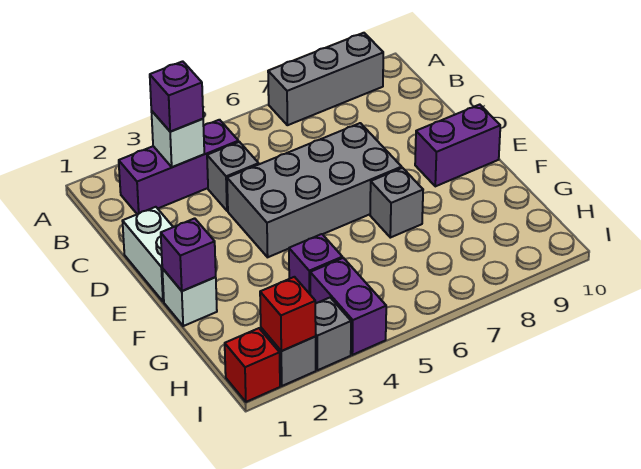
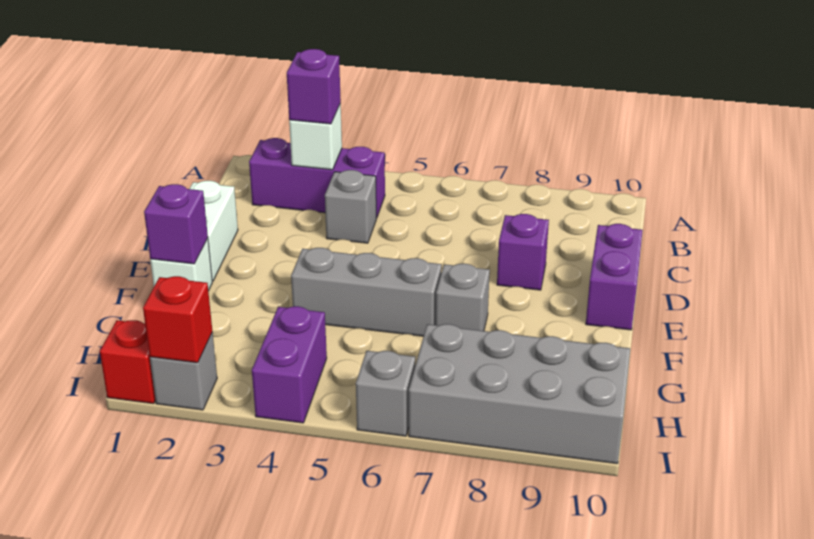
grey 1x3 brick [268,33,383,125] -> grey 1x3 brick moved to [291,248,442,336]
grey 2x4 brick [227,123,402,257] -> grey 2x4 brick moved to [409,324,630,464]
purple 1x2 brick [415,105,500,186] -> purple 1x2 brick turned to [586,224,643,330]
purple 1x1 brick [289,234,342,294] -> purple 1x1 brick moved to [497,214,549,290]
grey 1x1 brick [315,298,351,370] -> grey 1x1 brick moved to [356,351,415,436]

